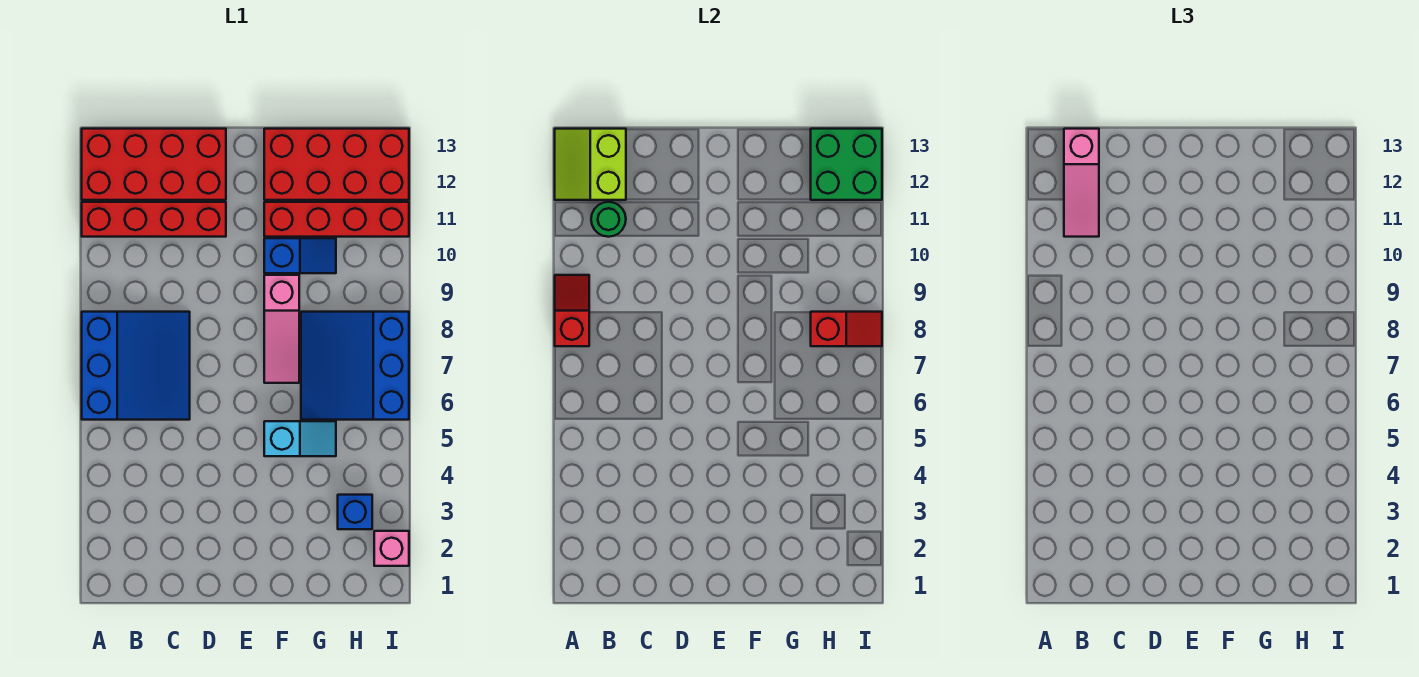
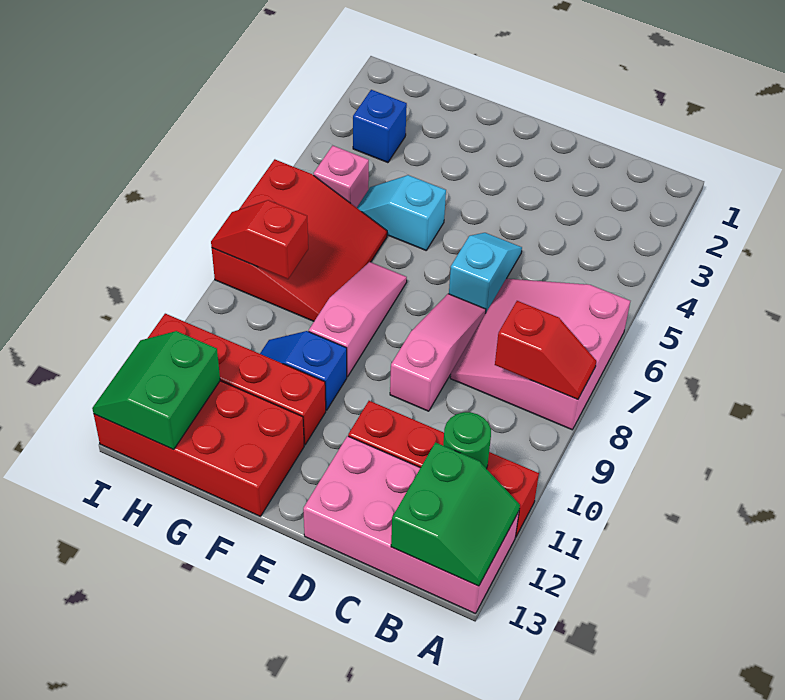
blue 3x3 slope [82,312,190,420] -> pink 3x3 slope [450,279,630,430]
red 1x2 slope [555,275,589,346] -> red 1x2 slope turned to [495,301,596,399]
red 2x4 brick [82,129,226,200] -> pink 2x4 brick [303,436,519,614]
lime 2x2 slope [555,129,626,200] -> green 2x2 slope [391,442,520,586]
pink 1x3 slope [1064,129,1099,237] -> pink 1x3 slope moved to [390,294,486,411]
none -> cyan 1x2 slope [449,233,522,312]
blue 3x3 slope [301,312,409,420] -> red 3x3 slope [212,159,387,321]
green 2x2 brick [811,129,882,200] -> green 2x2 slope [92,331,220,449]
pink 1x1 brick [374,531,409,566] -> pink 1x1 brick moved to [314,146,369,208]

